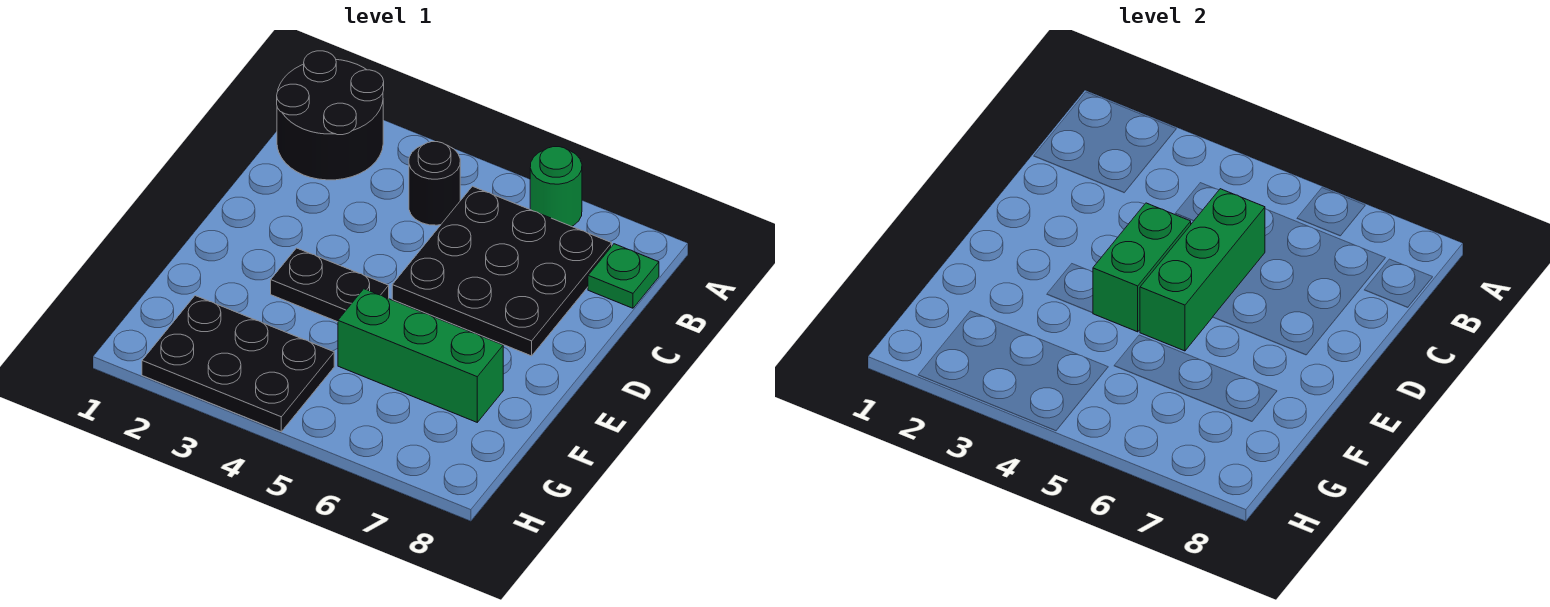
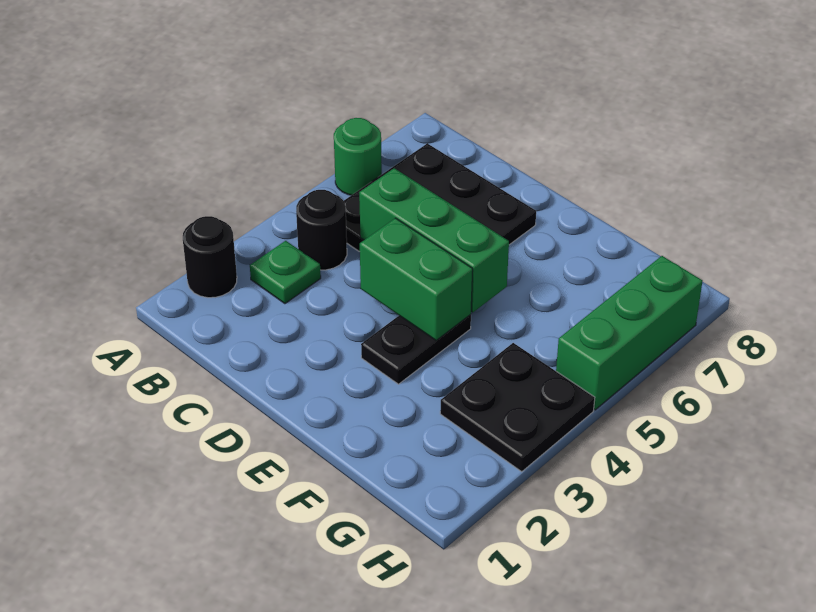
black 2x2 round brick [277,51,384,180] -> black 1x1 round brick [183,216,237,298]
green 1x1 plate [588,244,659,308] -> green 1x1 plate moved to [250,241,321,304]
green 1x3 brick [338,289,503,422] -> green 1x3 brick moved to [556,256,703,410]
black 2x3 plate [142,296,334,432] -> black 2x2 plate [440,343,595,472]

